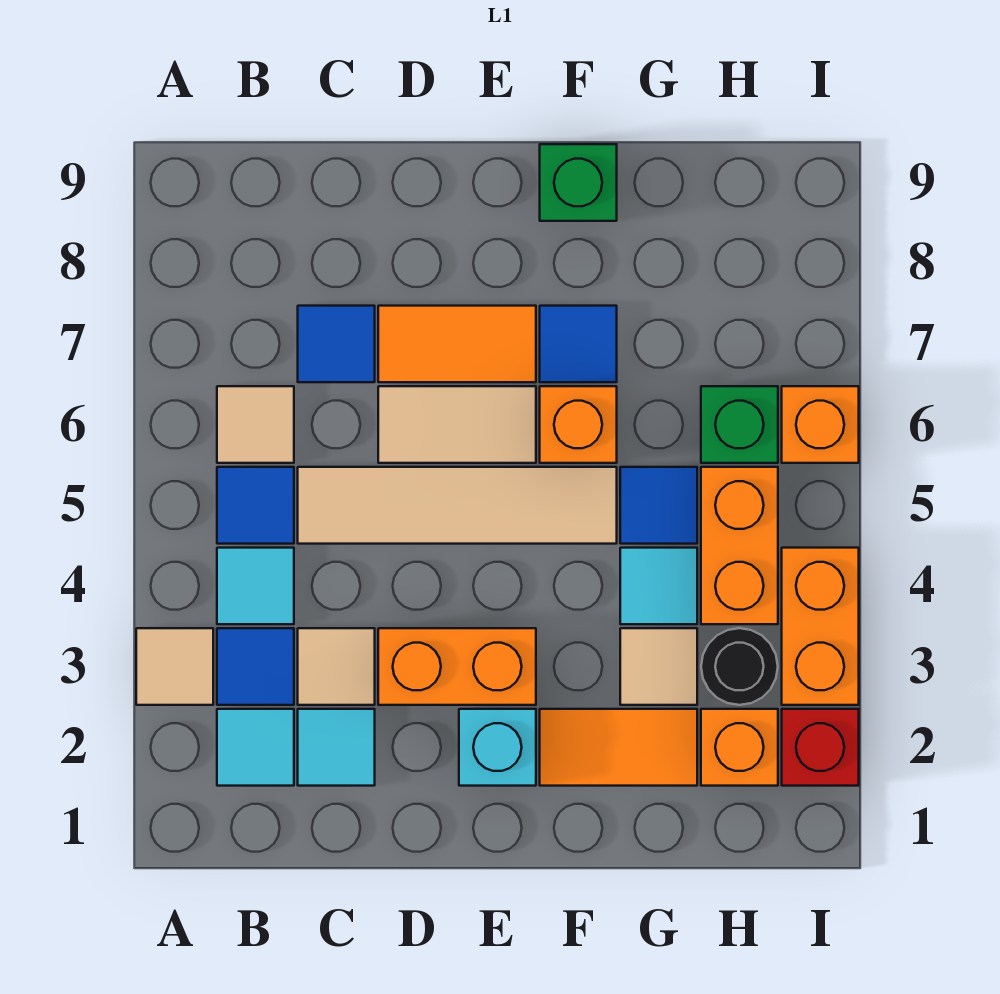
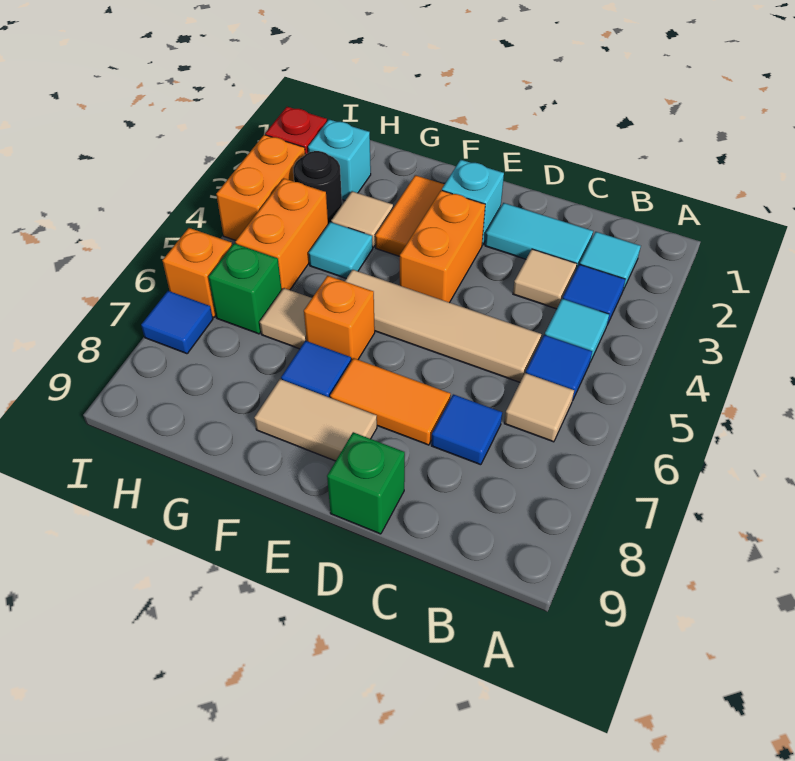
tan 1x1 tile [136,628,213,705] -> tan 1x1 tile moved to [260,288,312,349]
cyan 1x1 tile [298,709,375,786] -> cyan 1x2 tile [485,203,593,269]
orange 1x2 brick [378,628,536,705] -> orange 1x2 brick turned to [400,190,485,303]
tan 1x2 tile [378,386,536,463] -> tan 1x2 tile moved to [254,379,377,461]
orange 1x2 tile [540,709,697,786] -> orange 1x2 tile turned to [375,175,444,256]
green 1x1 brick [540,144,617,221] -> green 1x1 brick moved to [327,432,405,534]
blue 1x1 tile [620,467,697,544] -> blue 1x1 tile moved to [141,291,213,354]
orange 1x1 brick [701,709,778,786] -> cyan 1x1 brick [308,120,371,200]

